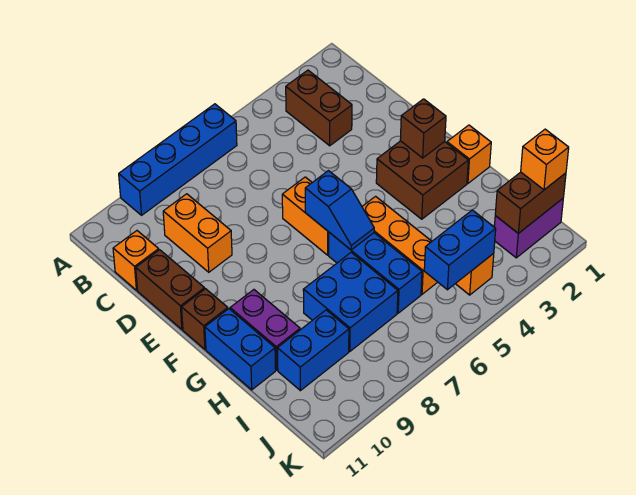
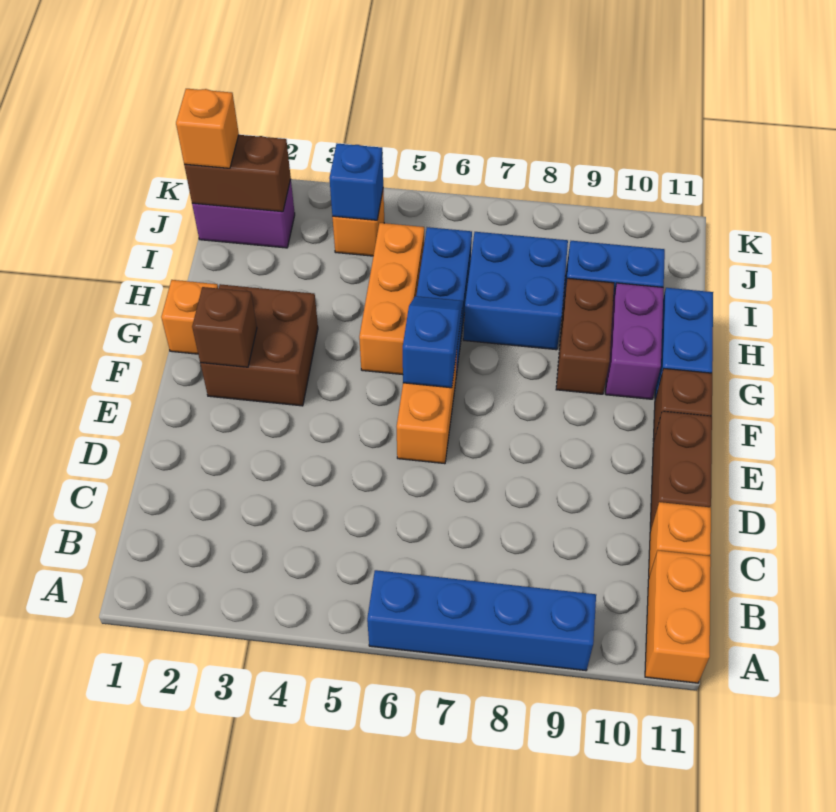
brown 1x2 brick [286,70,352,146] -> brown 1x2 brick moved to [556,278,614,394]
orange 1x2 brick [163,194,232,272] -> orange 1x2 brick moved to [645,551,711,683]
blue 1x2 brick [424,210,496,290] -> blue 1x1 brick [329,144,383,220]

